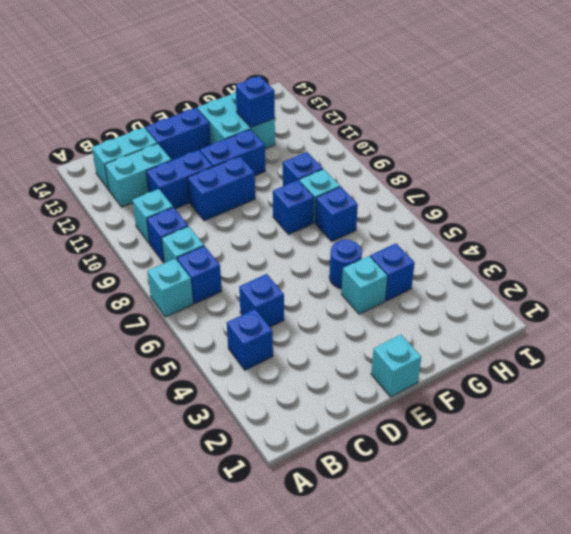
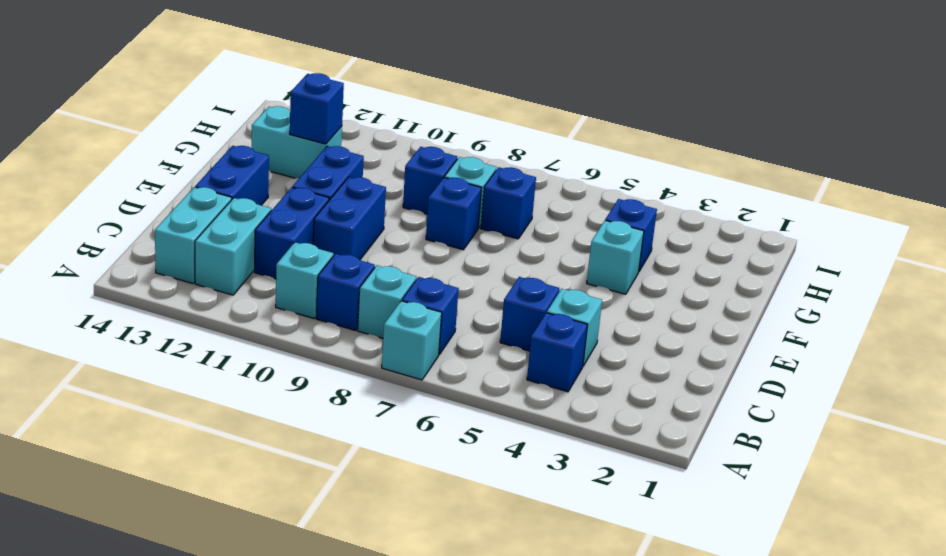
cyan 1x1 brick [371,335,421,397] -> cyan 1x1 brick moved to [547,289,602,366]
blue 1x1 round brick [329,239,362,289] -> none
cyan 2x2 brick [197,91,275,149] -> cyan 1x2 brick [252,106,342,178]

